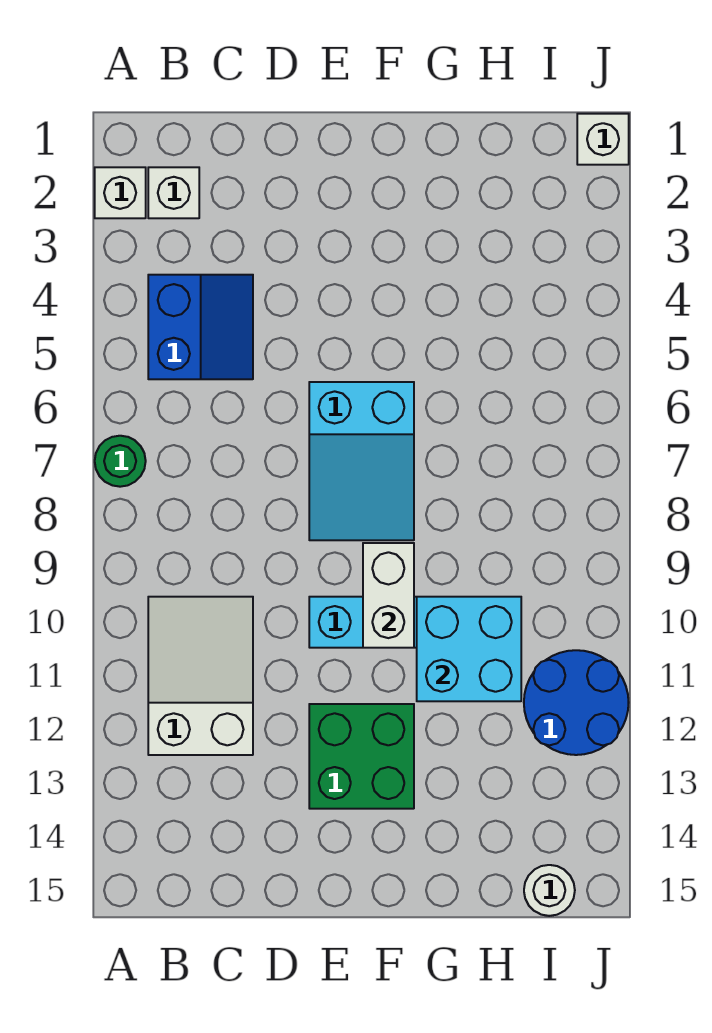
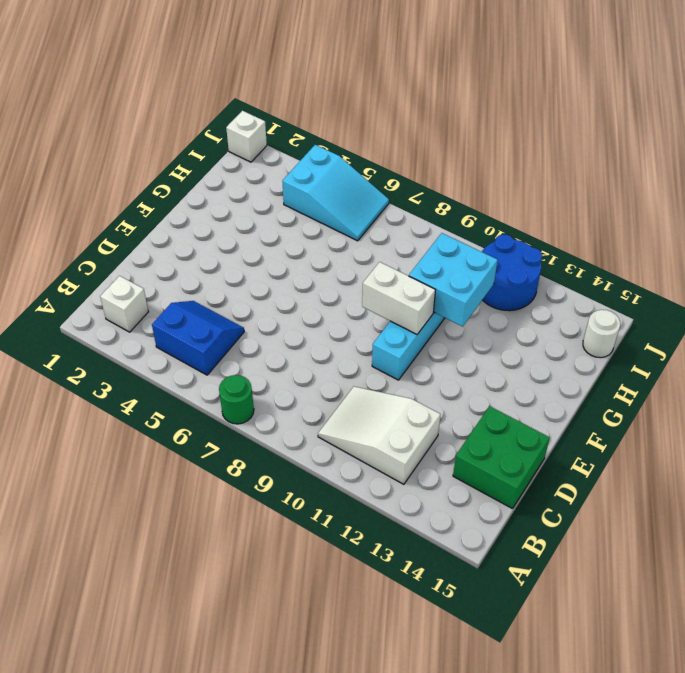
white 1x1 brick [95,167,146,218] -> none
cyan 2x3 slope [309,382,414,540] -> cyan 2x3 slope moved to [282,145,389,241]
green 2x2 brick [309,704,414,809] -> green 2x2 brick moved to [453,406,550,509]

